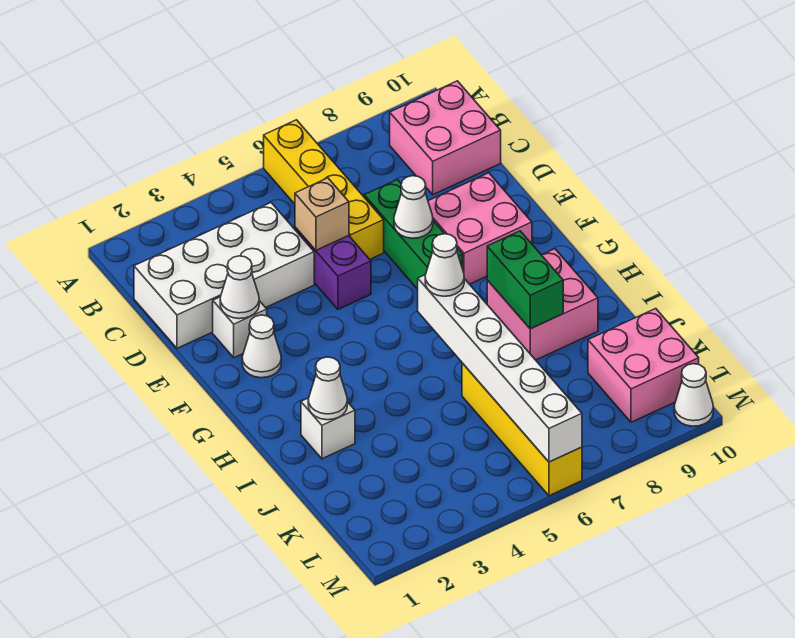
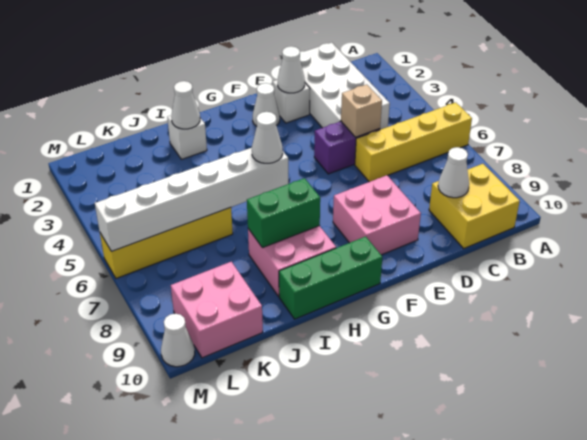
pink 2x2 brick [390,81,501,195] -> yellow 2x2 brick [429,164,520,248]
green 1x3 brick [364,180,462,289] -> green 1x3 brick moved to [279,236,382,319]
white 1x1 cone [394,176,433,238] -> white 1x1 cone moved to [438,147,469,198]

